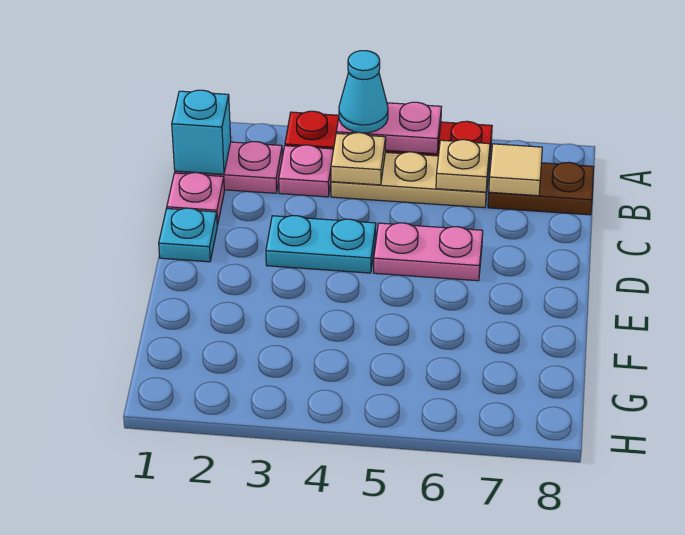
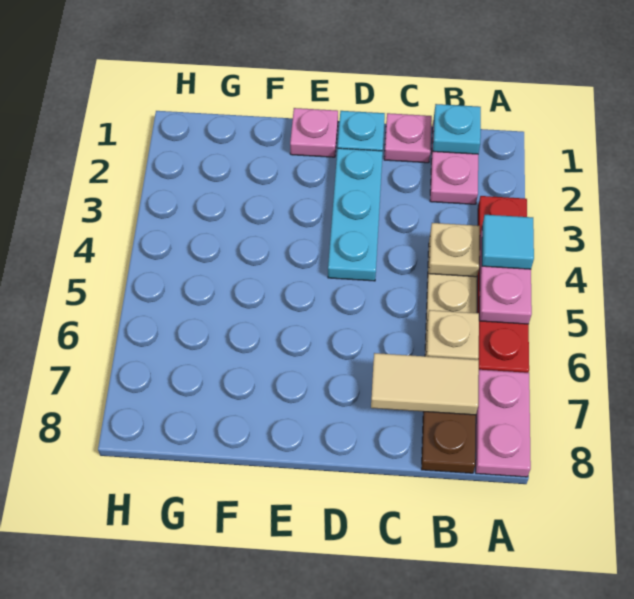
cyan 1x1 cone [339,51,388,133] -> cyan 1x1 tile [482,215,534,269]
cyan 1x1 brick [172,90,231,174] -> cyan 1x1 plate [433,104,481,154]
pink 1x1 plate [279,145,334,197] -> pink 1x1 plate moved to [290,108,338,157]
tan 1x1 tile [489,144,542,196] -> tan 1x2 tile [371,353,479,415]
cyan 1x2 plate [266,216,376,273] -> cyan 1x3 plate [328,148,383,281]
pink 1x2 plate [374,223,483,281] -> pink 1x2 plate moved to [476,370,531,477]

